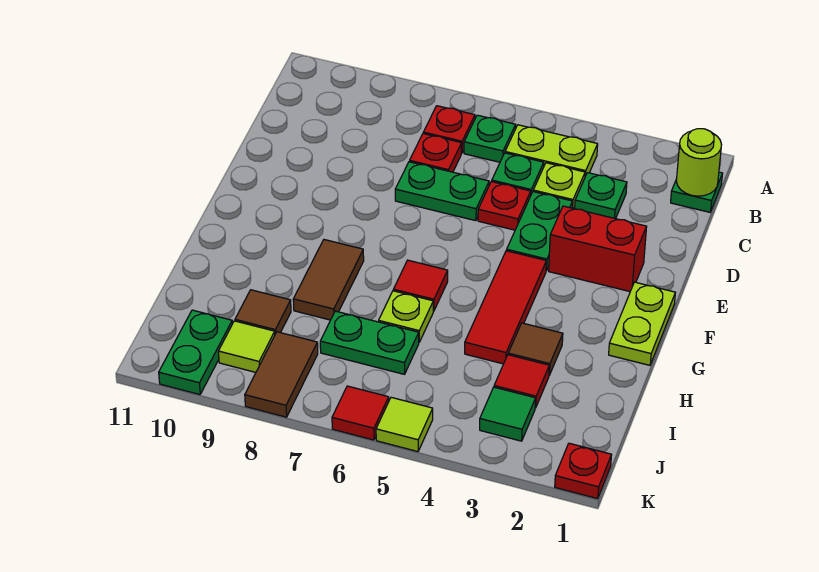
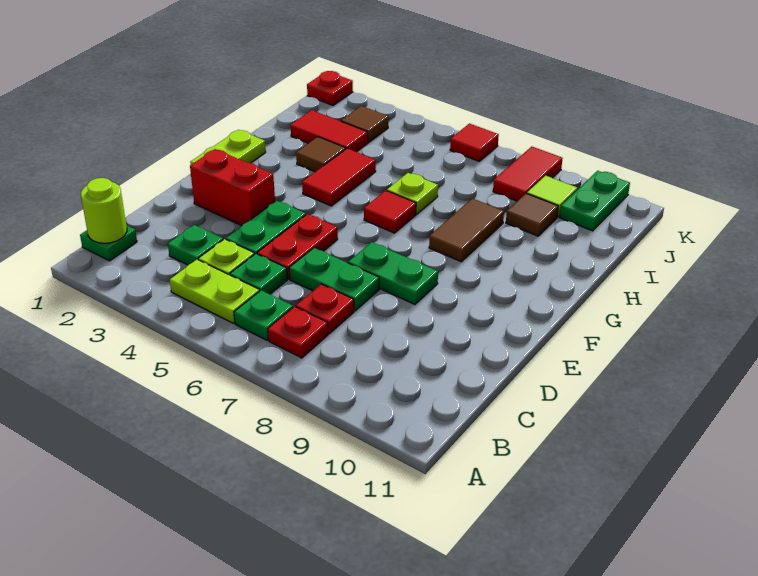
red 1x1 plate [478,182,531,230] -> red 1x2 plate [257,214,338,279]
red 1x3 tile [465,251,546,364] -> red 1x2 tile [302,148,376,206]
red 1x1 tile [494,355,549,408] -> red 1x2 tile [291,110,368,152]
green 1x2 plate [320,311,419,374] -> green 1x2 plate moved to [348,242,438,304]
green 1x1 tile [480,387,536,441] -> brown 1x1 tile [341,106,389,143]
brown 1x2 tile [245,332,318,417] -> red 1x2 tile [493,147,563,201]
lime 1x1 tile [376,397,433,452] -> none

